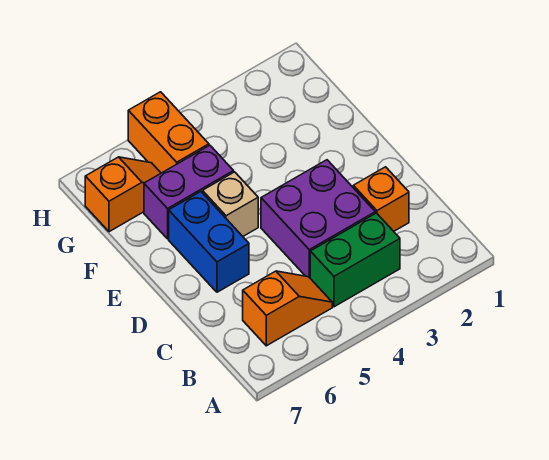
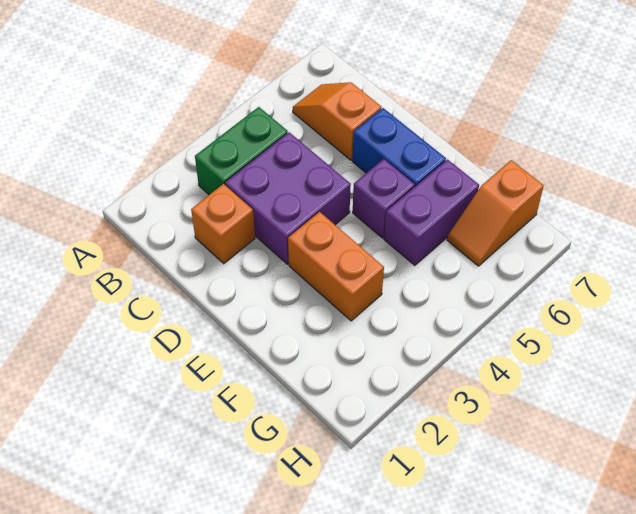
orange 1x2 slope [243,271,332,346] -> orange 1x2 slope turned to [293,82,382,160]
tan 1x1 brick [203,172,258,236] -> purple 1x1 brick [353,159,415,238]
orange 1x2 brick [128,92,209,173] -> orange 1x2 brick moved to [288,212,384,321]

